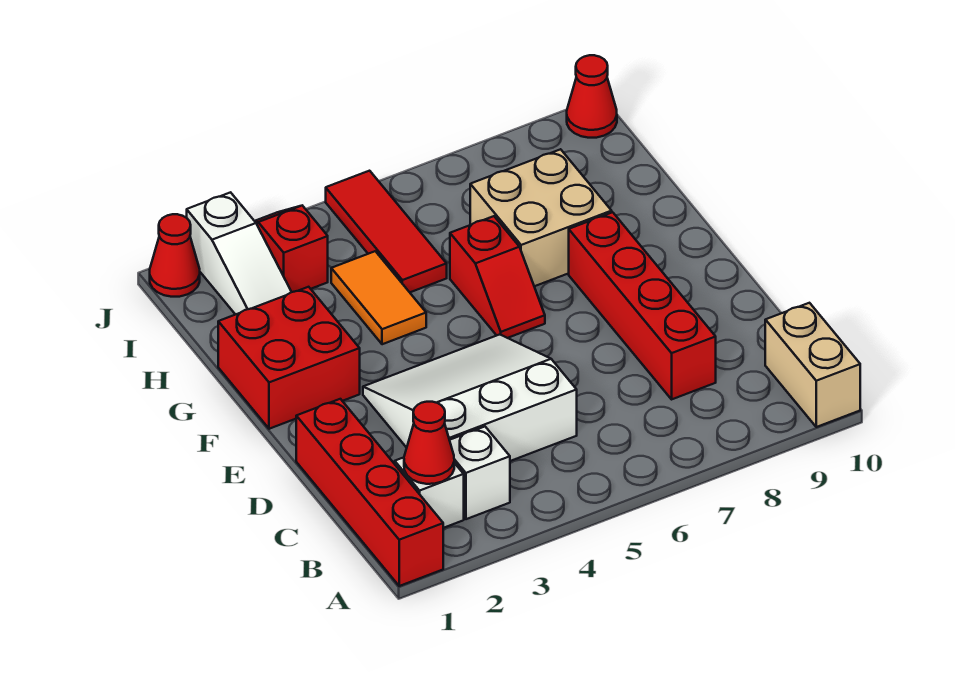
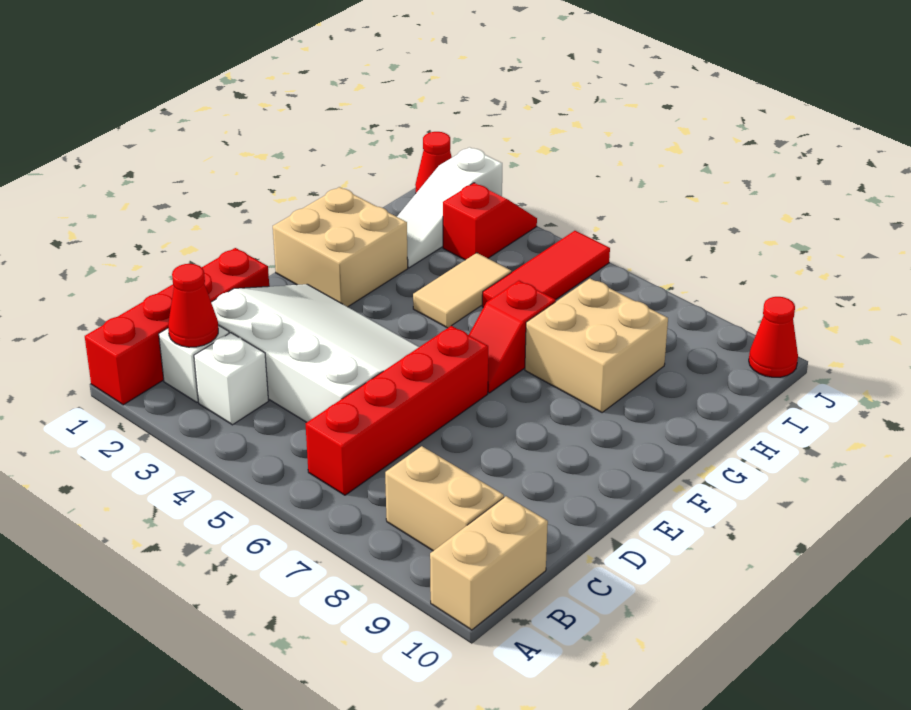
none -> tan 1x2 brick [385,446,504,551]
white 3x3 slope [363,335,577,461] -> white 3x4 slope [211,284,419,422]
red 1x4 brick [569,212,716,399] -> red 1x4 brick moved to [306,326,488,495]
red 2x2 brick [218,287,360,429] -> tan 2x2 brick [273,187,408,307]
orange 1x2 tile [331,251,426,344] -> tan 1x2 tile [413,253,511,328]

